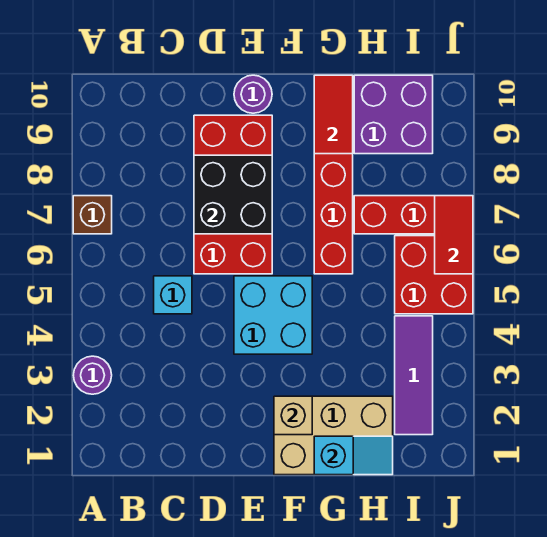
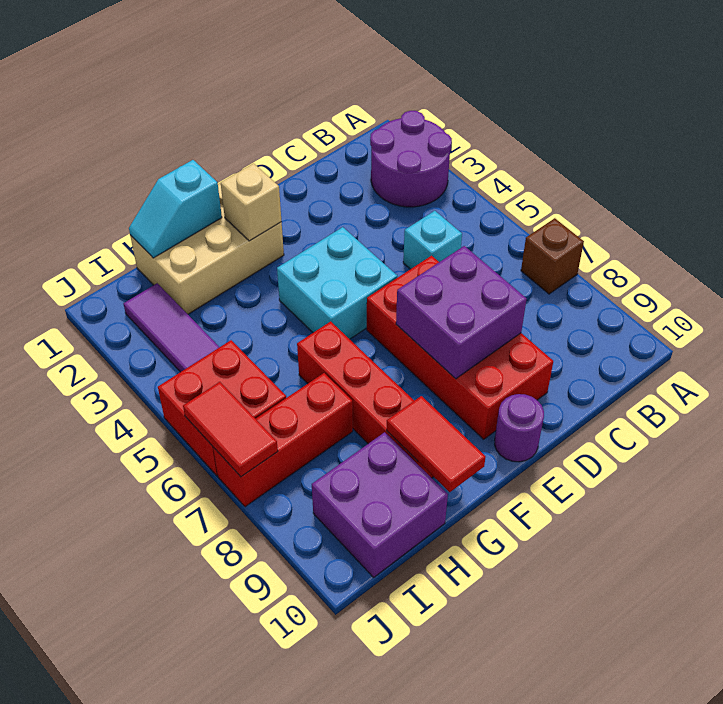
purple 1x1 round brick [73,356,112,394] -> purple 2x2 round brick [370,111,452,207]
black 2x2 brick [194,155,272,234] -> purple 2x2 brick [396,246,527,379]

